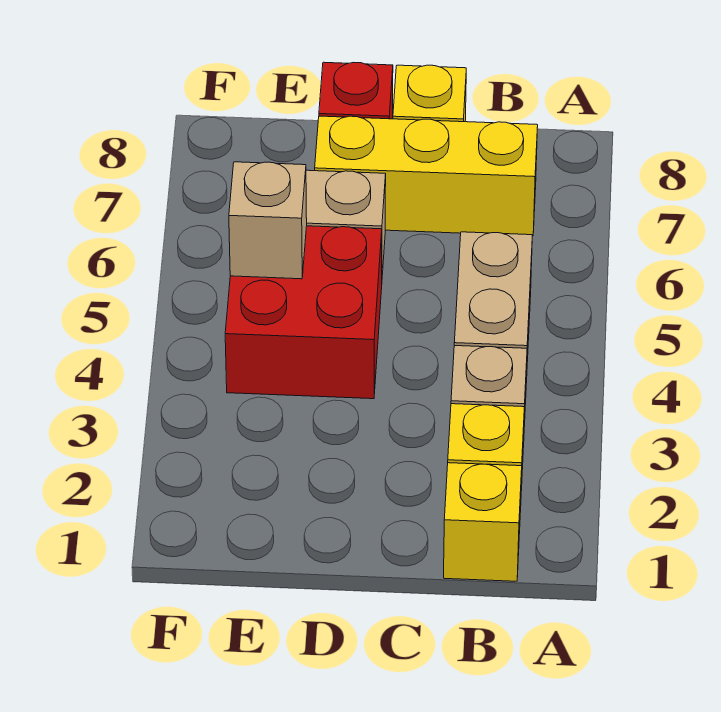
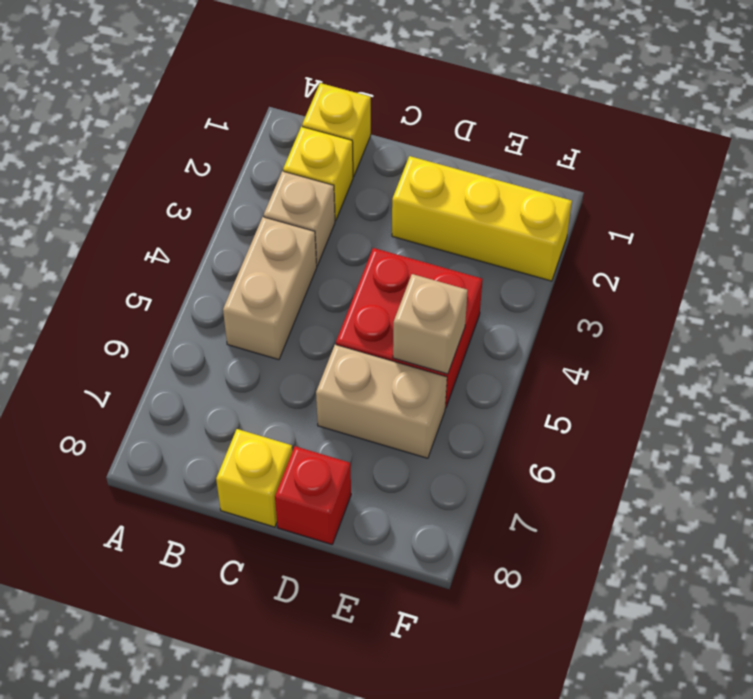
yellow 1x3 brick [315,116,538,236] -> yellow 1x3 brick moved to [392,156,572,281]

